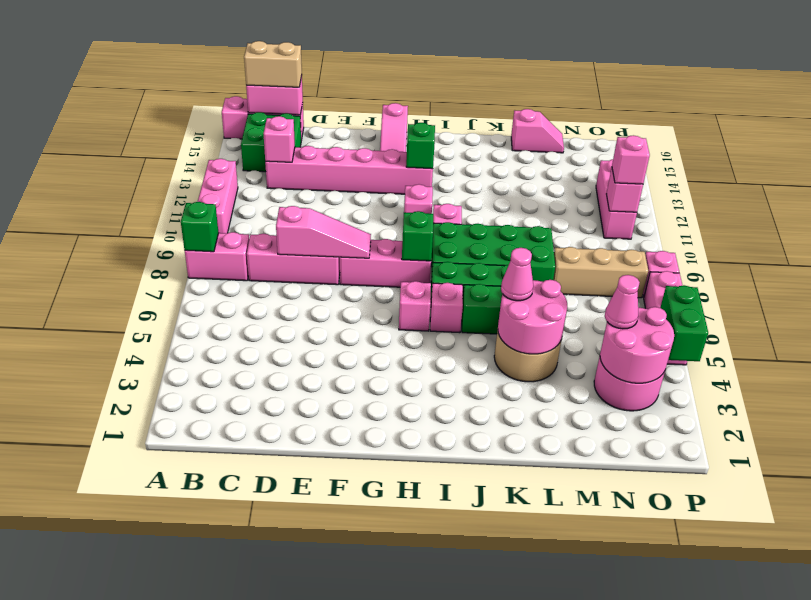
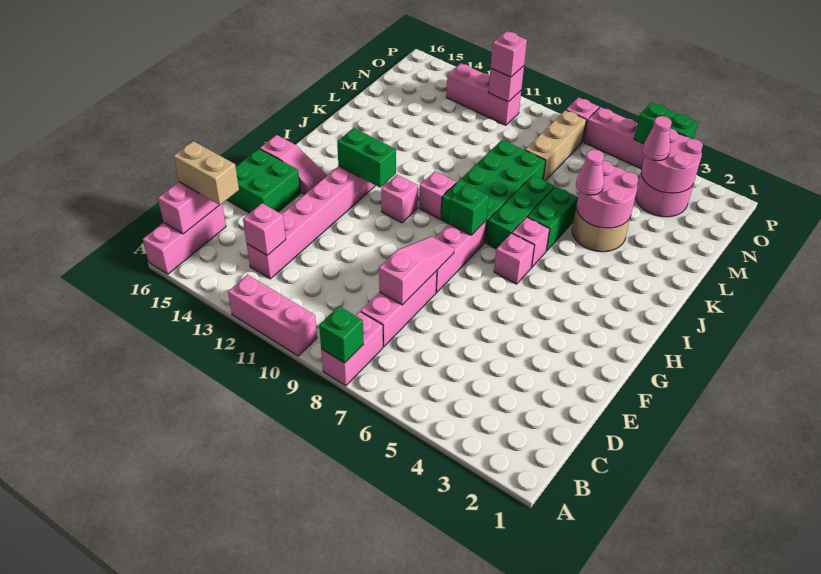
green 2x2 brick [241,112,301,172] -> green 2x2 brick moved to [227,149,300,213]
tan 1x2 brick [244,41,302,87] -> tan 1x2 brick turned to [173,141,239,205]
green 1x1 brick [406,123,435,169] -> green 1x2 brick [337,128,396,187]
pink 1x2 slope [511,109,564,153] -> none

